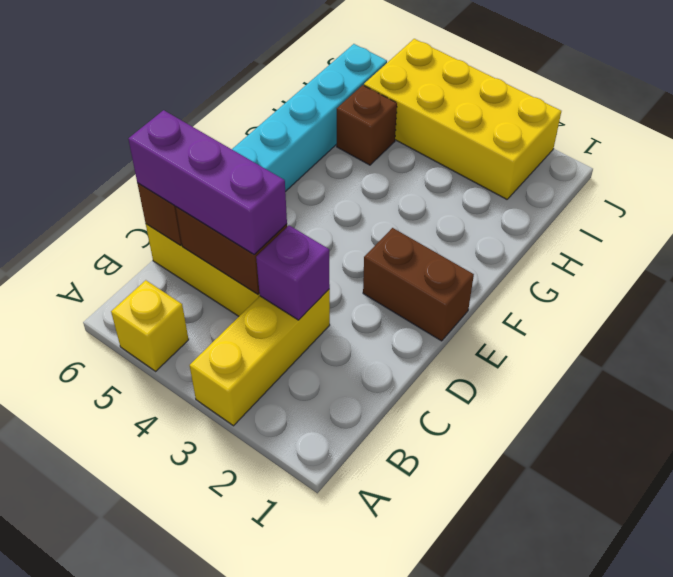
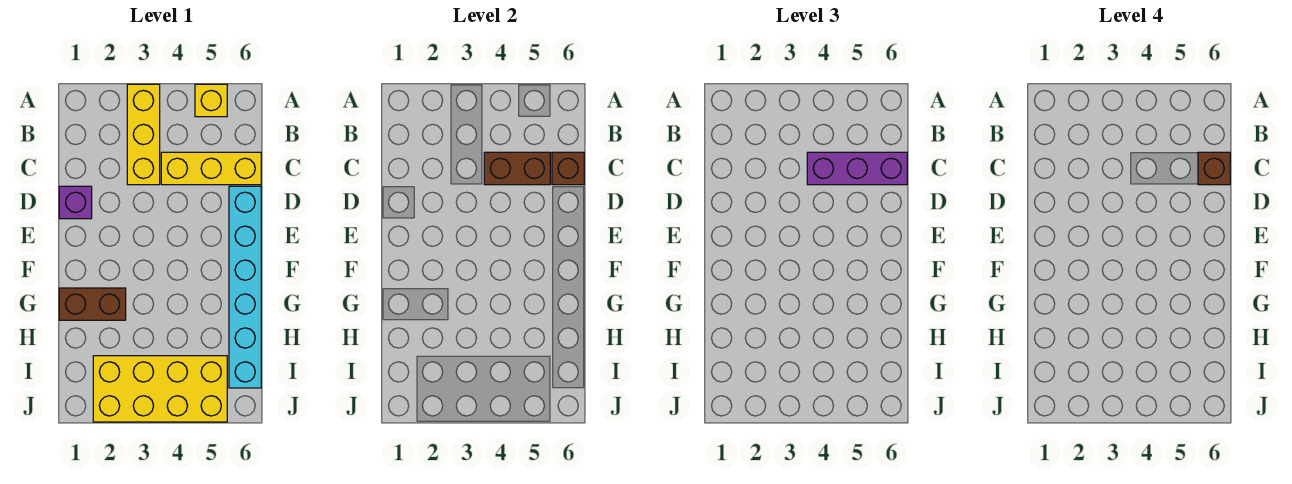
purple 1x1 brick [256,225,330,320] -> purple 1x1 brick moved to [59,186,92,219]
brown 1x2 brick [363,228,474,341] -> brown 1x2 brick moved to [59,288,126,320]
brown 1x1 brick [337,85,397,165] -> brown 1x1 brick moved to [1198,152,1230,185]

